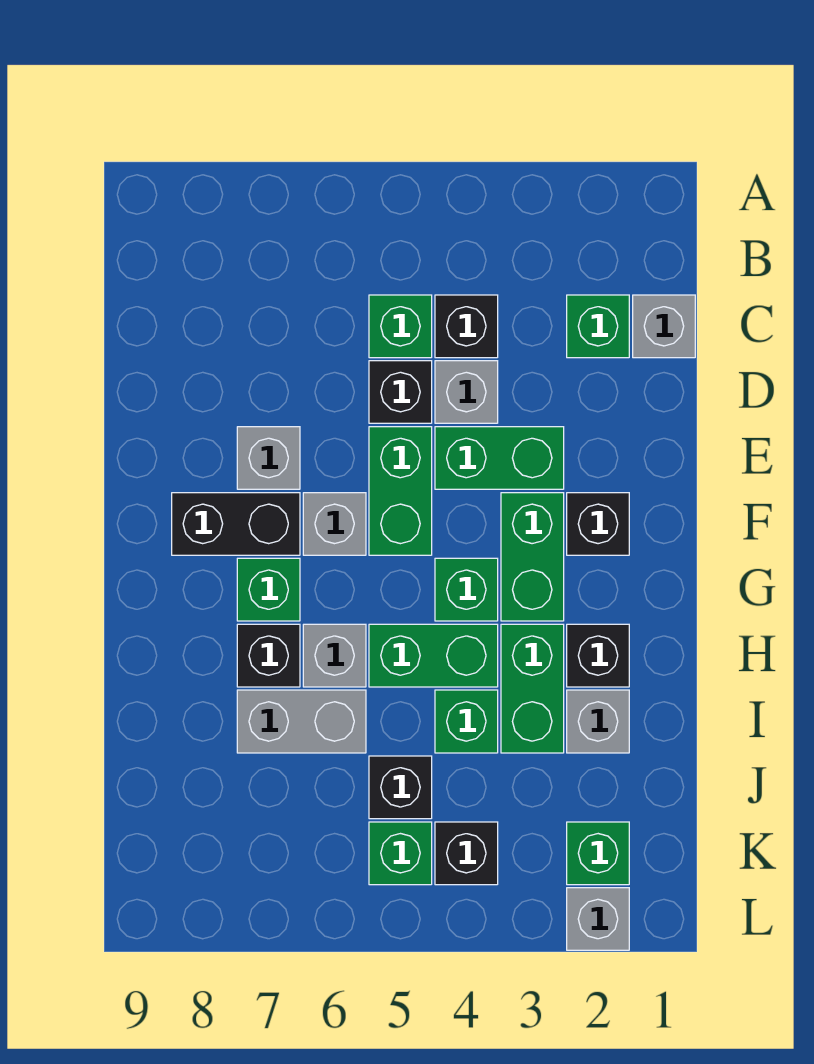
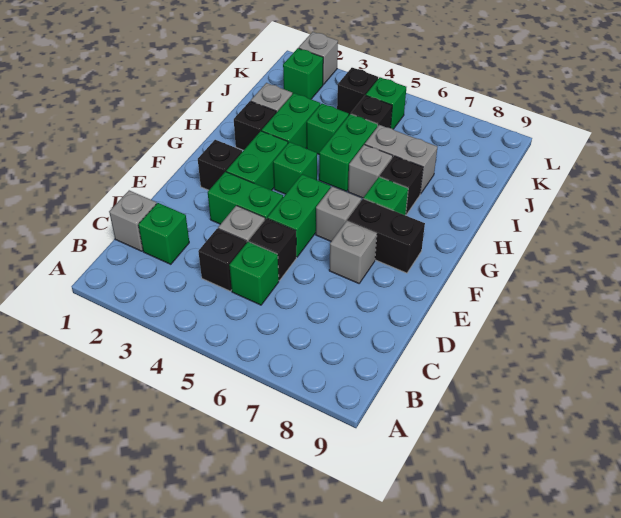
green 1x2 brick [369,624,498,687] -> green 1x2 brick turned to [319,114,378,191]

